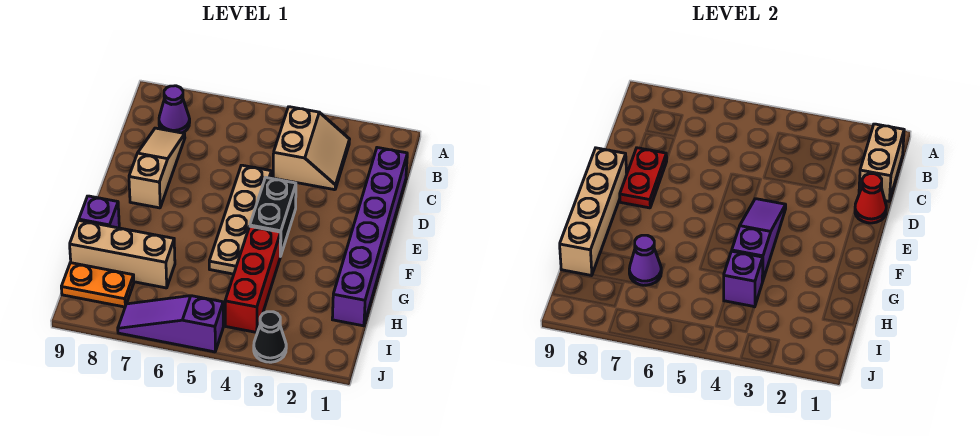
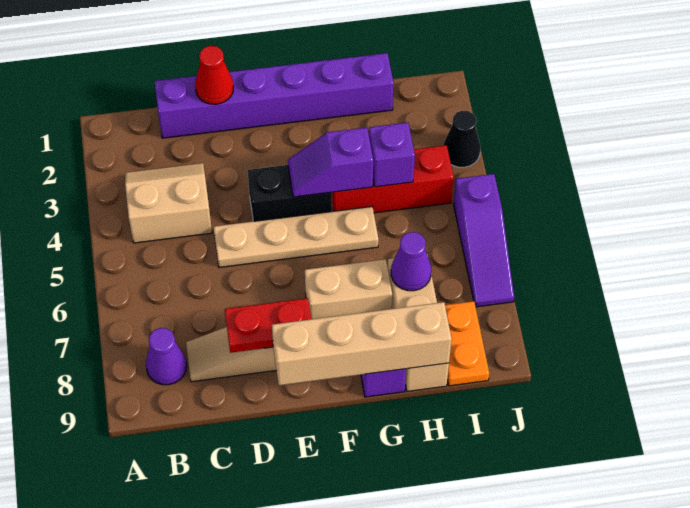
tan 1x2 brick [859,124,904,201] -> tan 1x2 brick moved to [305,259,392,319]
purple 1x3 slope [732,199,786,281] -> purple 1x2 slope [288,127,373,197]

